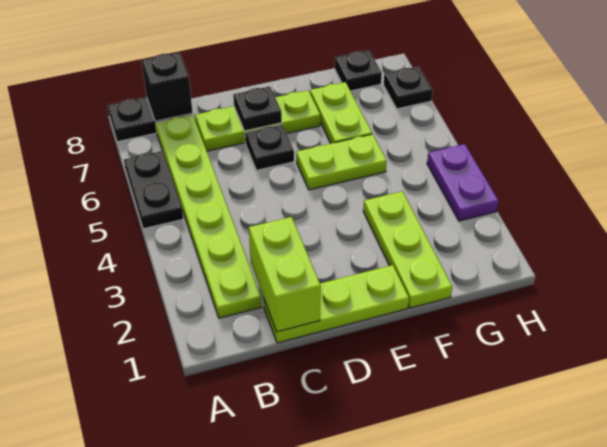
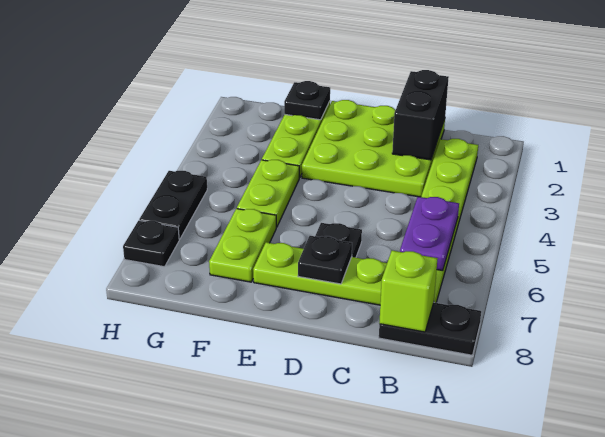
black 1x2 plate [124,151,183,229] -> black 1x2 plate moved to [139,171,207,239]
black 1x1 brick [141,53,193,121] -> lime 1x1 brick [379,250,438,332]
lime 1x3 plate [264,265,409,343] -> lime 3x3 plate [302,100,445,197]
lime 1x2 brick [249,217,321,332] -> black 1x2 brick [392,70,449,160]
lime 1x2 plate [296,134,387,190] -> lime 1x2 plate turned to [237,160,299,227]
black 1x1 plate [335,50,382,91] -> black 1x1 plate moved to [284,81,330,120]
purple 1x2 plate [427,144,499,221] -> purple 1x2 plate moved to [400,197,459,271]

